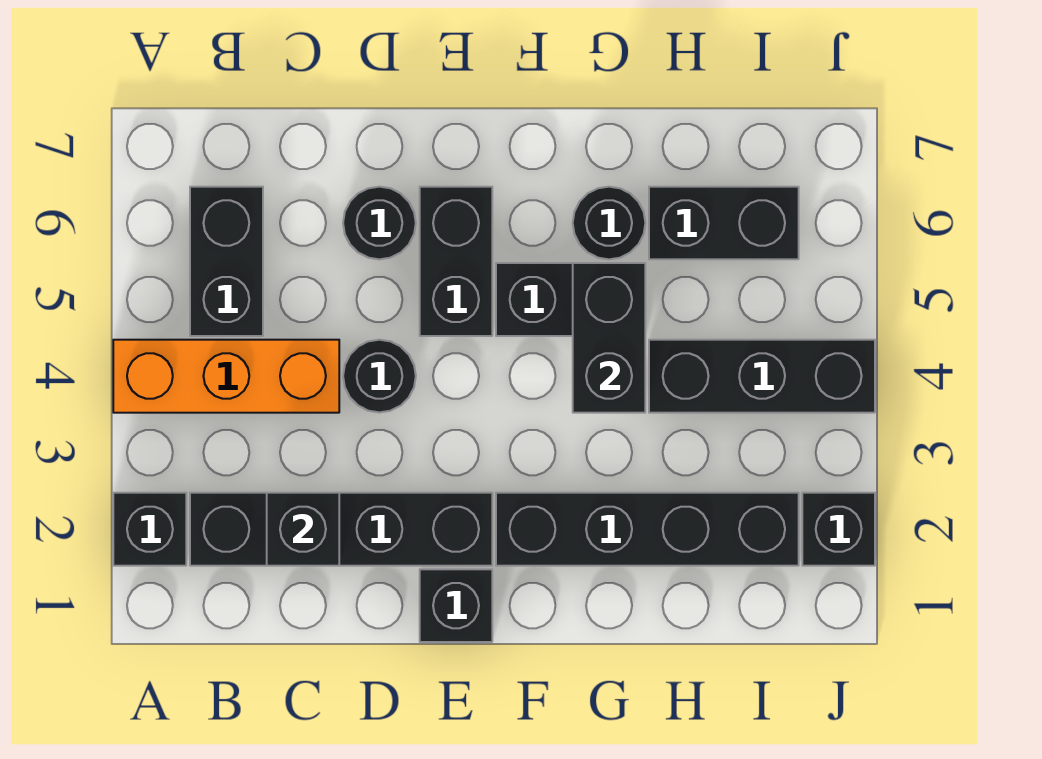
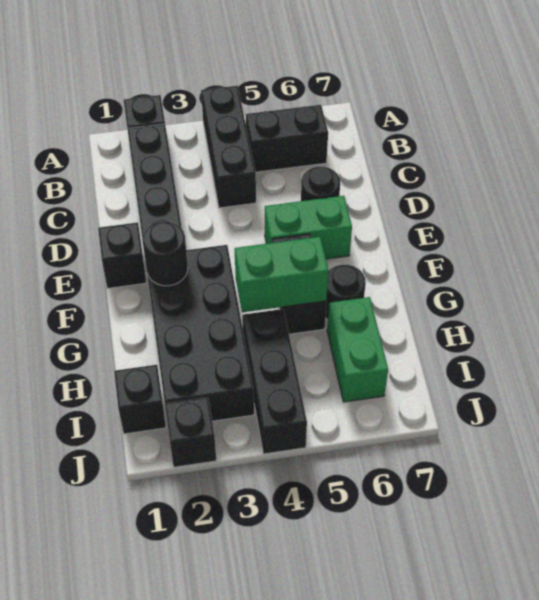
orange 1x3 brick [113,340,339,413] -> black 1x3 brick [201,86,256,208]
black 1x1 brick [267,493,339,566] -> black 1x1 brick moved to [114,365,166,434]
black 1x1 round brick [343,340,416,412] -> black 1x1 round brick moved to [143,222,188,286]
black 1x2 brick [420,187,492,336] -> green 1x2 brick [265,196,352,259]
black 1x4 brick [496,493,799,566] -> black 2x4 brick [147,245,254,421]
black 1x2 brick [573,263,645,413] -> green 1x2 brick [235,237,329,312]
black 1x2 brick [649,187,799,259] -> green 1x2 brick [327,297,388,402]

